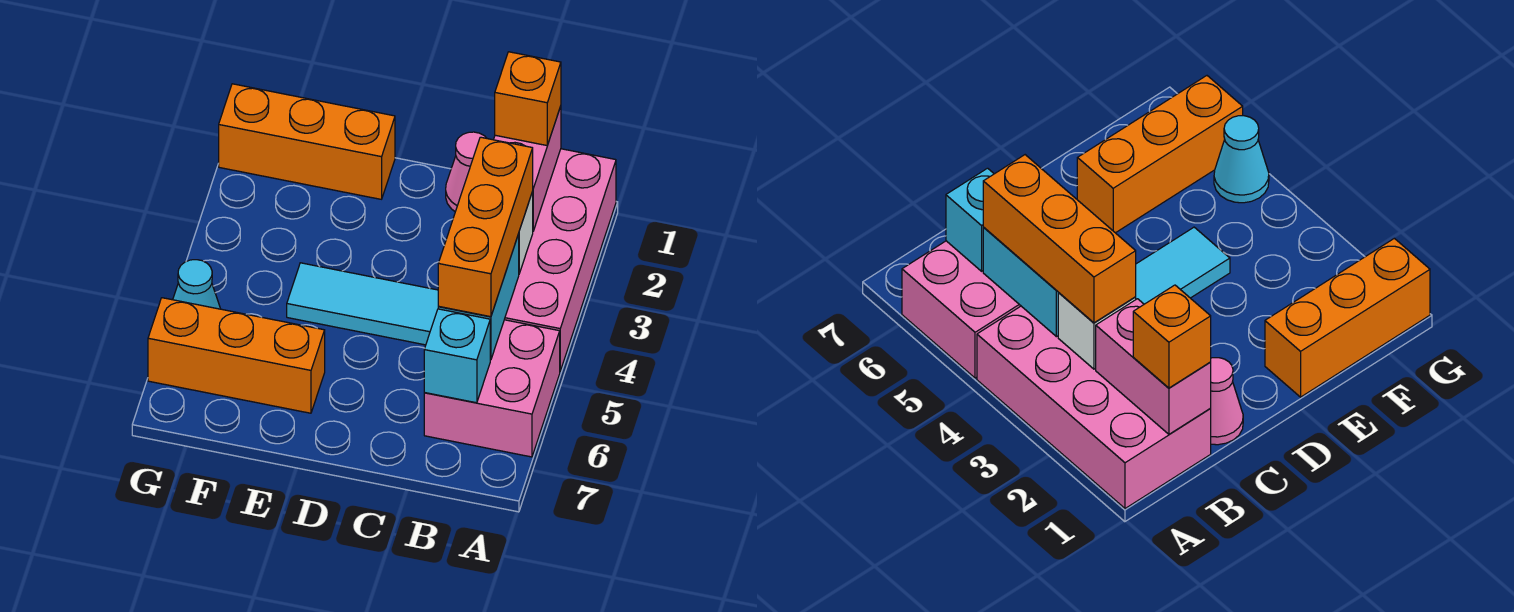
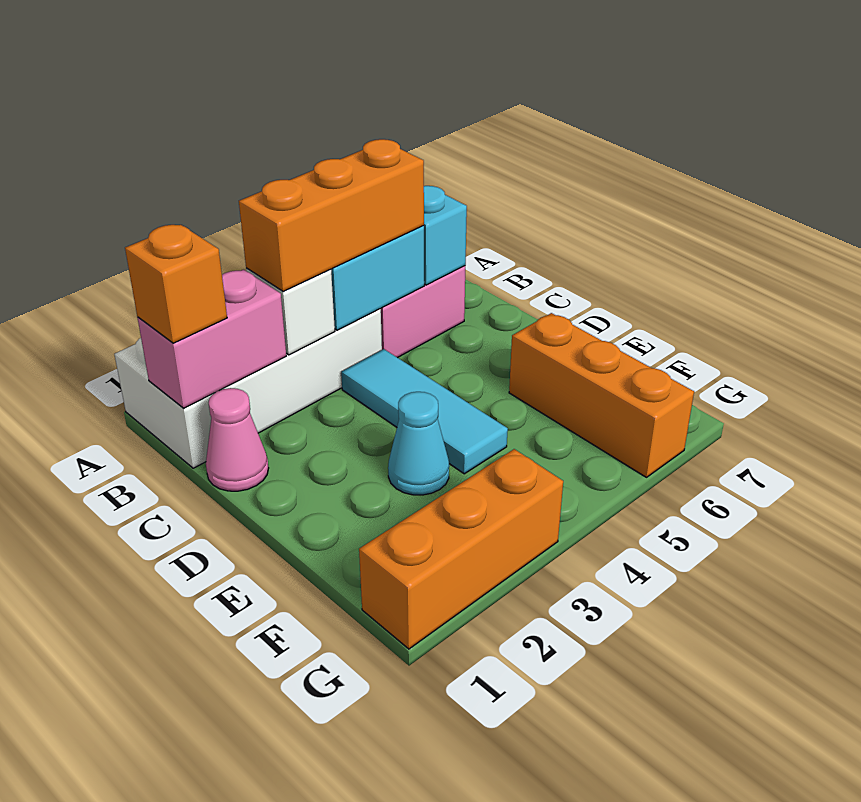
pink 2x4 brick [504,149,616,371] -> white 2x4 brick [114,309,382,468]
orange 1x3 brick [219,84,395,199] -> orange 1x3 brick turned to [359,449,563,649]
cyan 1x1 cone [173,260,220,309] -> cyan 1x1 cone moved to [388,392,449,495]

